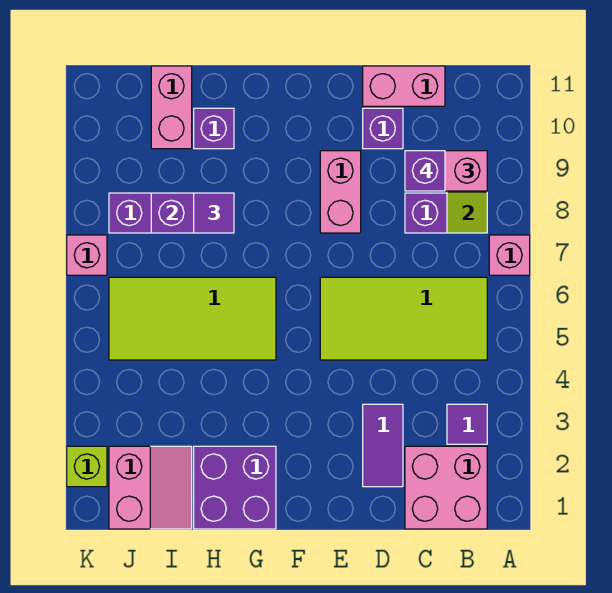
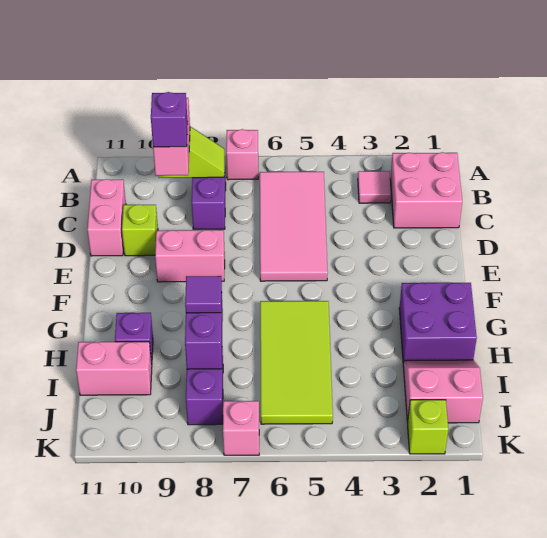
purple 1x1 tile [447,404,487,444] -> pink 1x1 tile [358,171,391,203]
lime 2x4 tile [320,277,487,360] -> pink 2x4 tile [260,172,328,281]
purple 1x2 tile [363,404,403,487] -> none
purple 1x1 brick [363,108,403,149] -> lime 1x1 brick [122,205,158,256]

